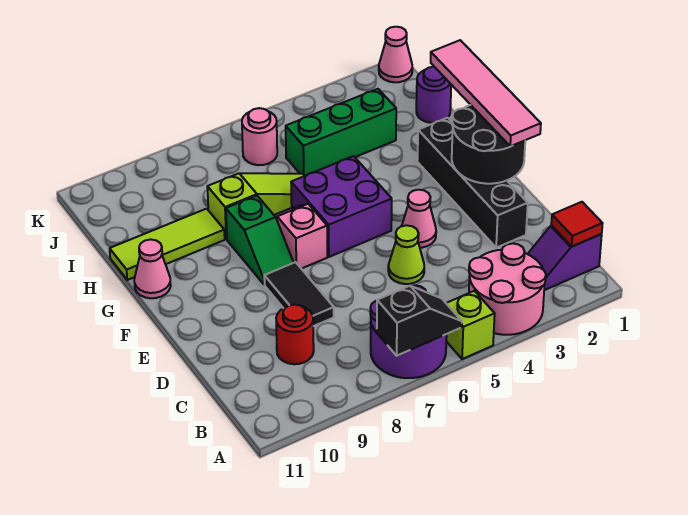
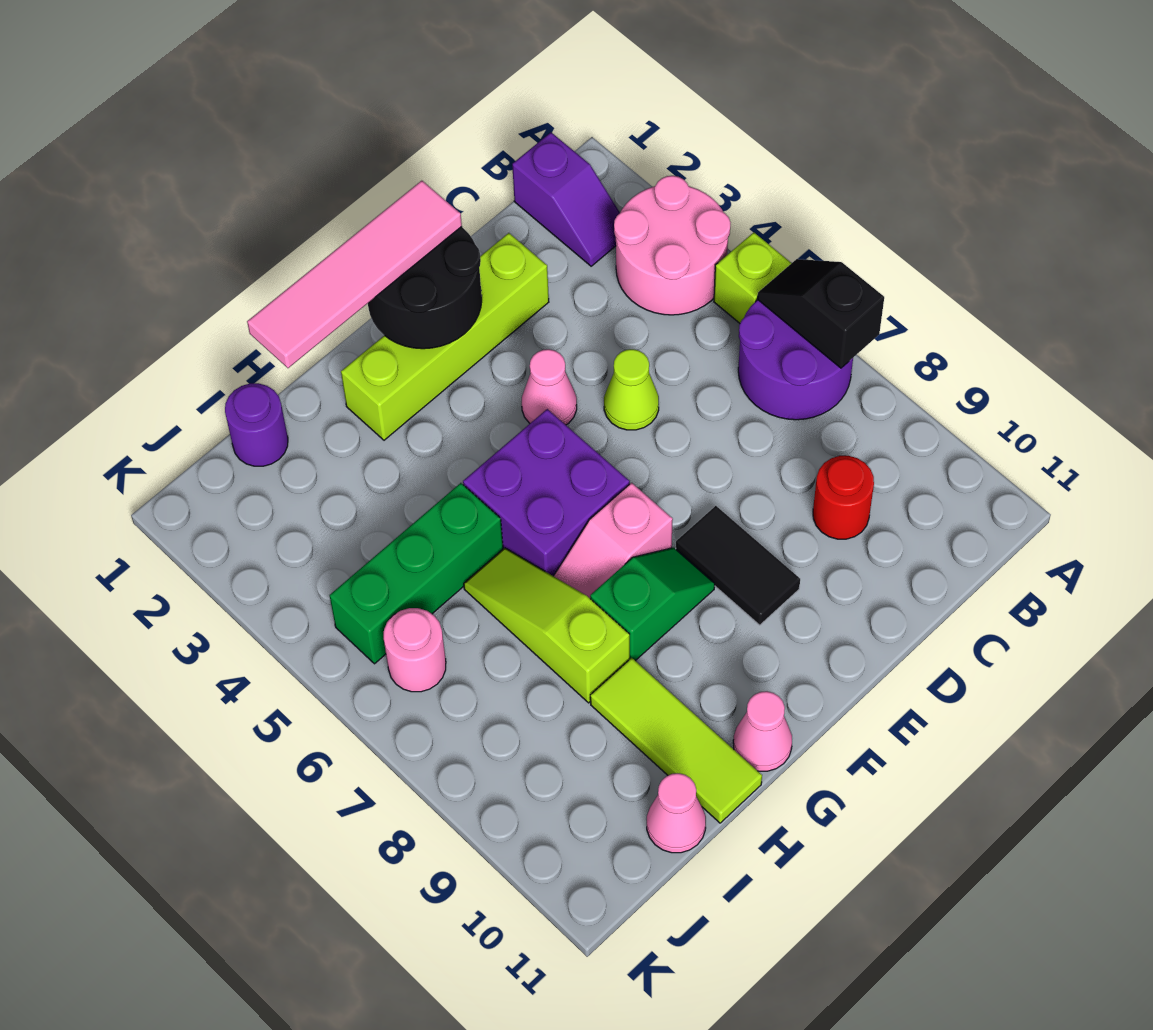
red 1x1 tile [551,202,603,247] -> none
black 1x4 brick [417,118,528,248] -> lime 1x4 brick [341,233,549,440]
black 1x2 tile [264,262,334,326] -> black 1x2 tile turned to [676,506,800,625]
green 1x3 brick [286,89,396,176] -> green 1x3 brick turned to [330,483,503,664]
pink 1x1 cone [379,27,412,82] -> pink 1x1 cone moved to [647,773,706,853]

